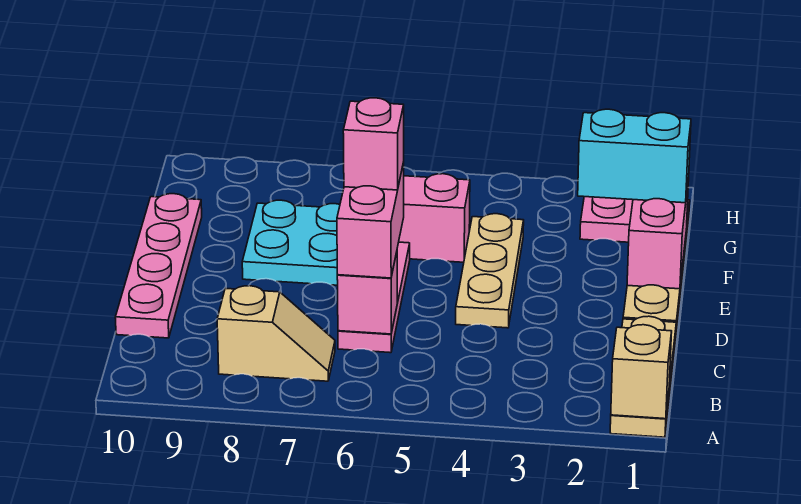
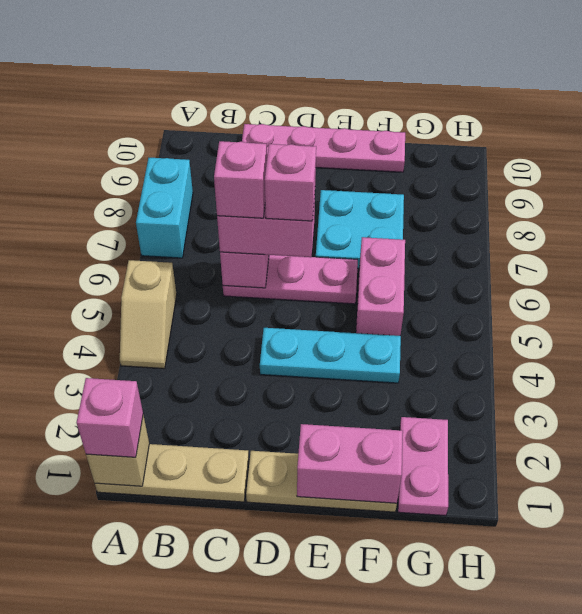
none -> pink 1x1 brick [77,378,143,457]
tan 1x2 slope [217,286,335,381] -> tan 1x2 slope moved to [120,260,177,369]
none -> pink 1x1 brick [214,141,267,218]
tan 1x3 plate [456,214,524,328] -> cyan 1x3 plate [260,328,401,383]
cyan 1x2 brick [578,109,691,203] -> cyan 1x2 brick moved to [136,158,193,258]

